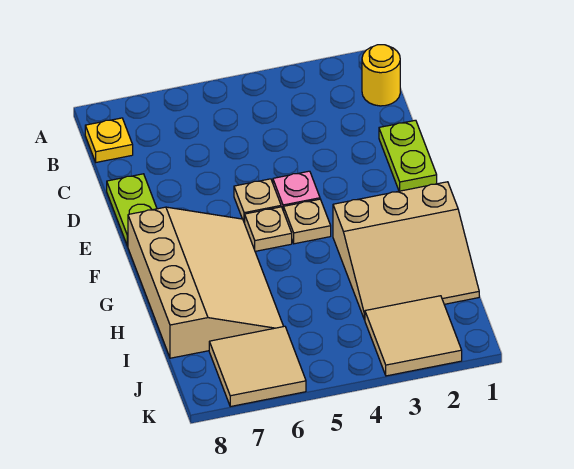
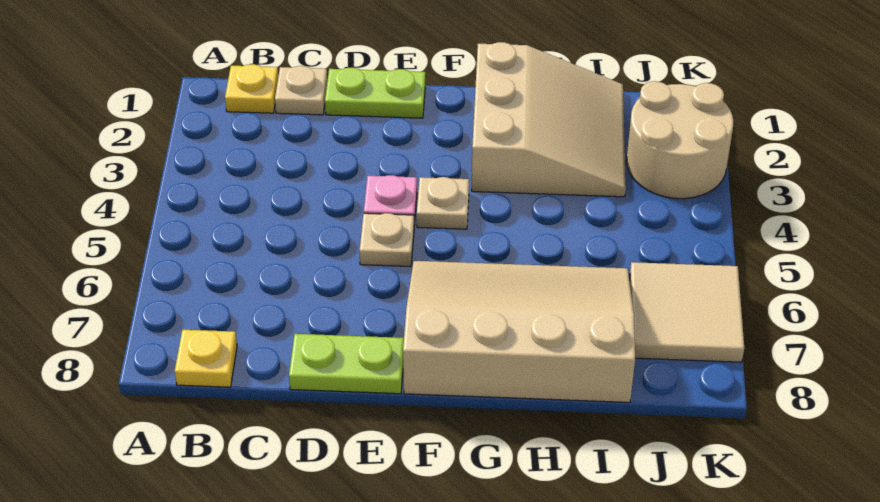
yellow 1x1 round brick [362,45,400,106] -> yellow 1x1 plate [225,64,278,113]
tan 1x1 plate [245,207,292,251] -> tan 1x1 plate moved to [275,66,327,115]
tan 2x2 tile [365,296,462,376] -> tan 2x2 round brick [627,81,734,199]

